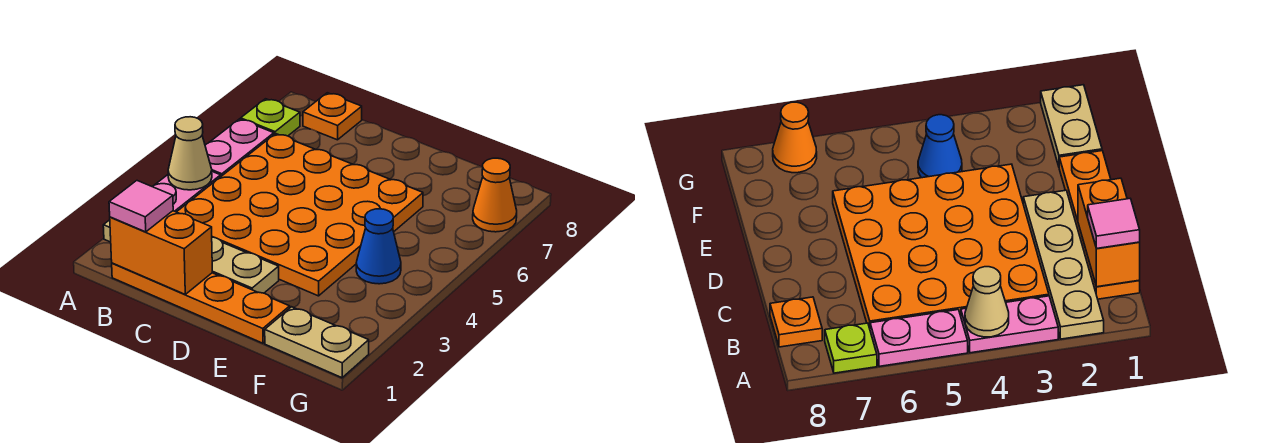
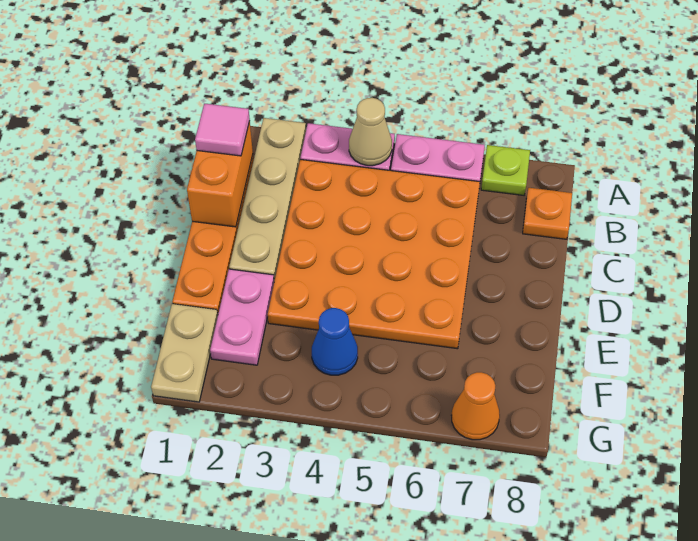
none -> pink 1x2 plate [210,269,274,365]

